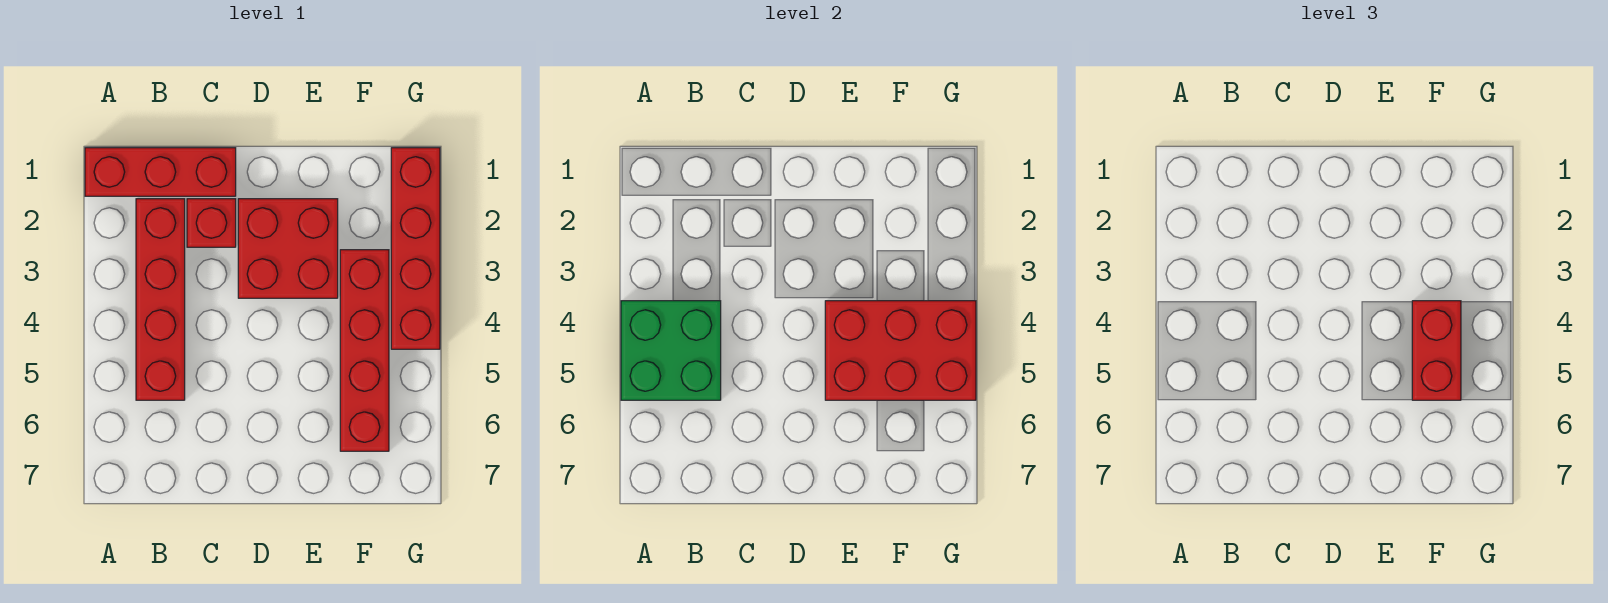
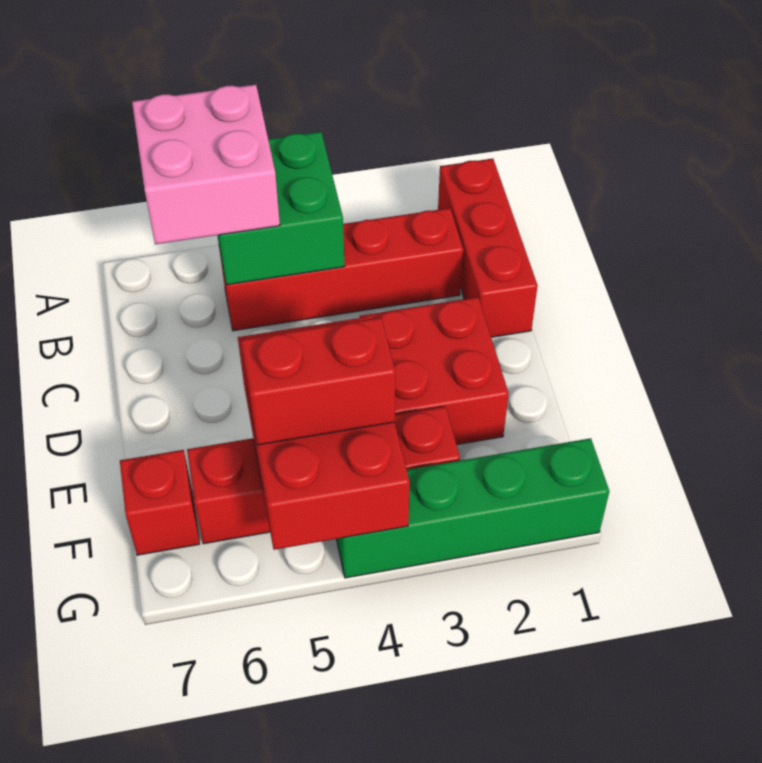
none -> pink 2x2 brick [132,85,280,244]
red 1x1 brick [187,199,236,247] -> red 1x1 brick moved to [120,450,200,555]
red 1x4 brick [391,148,440,349] -> green 1x4 brick [337,438,609,578]

